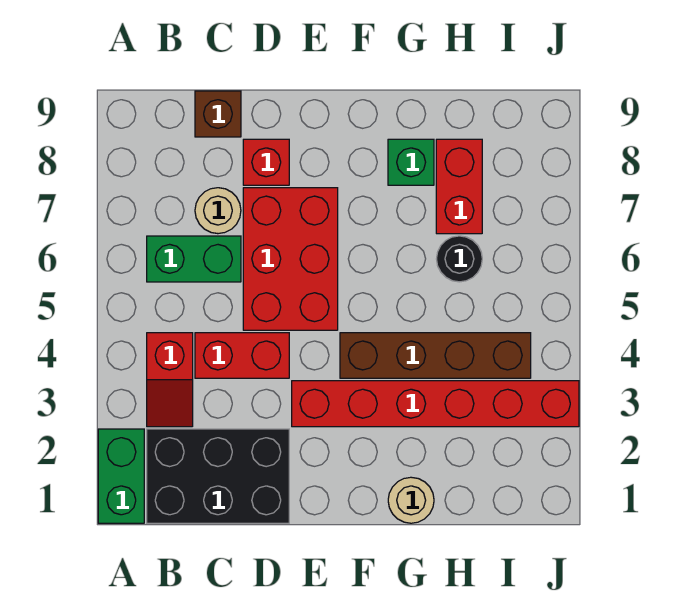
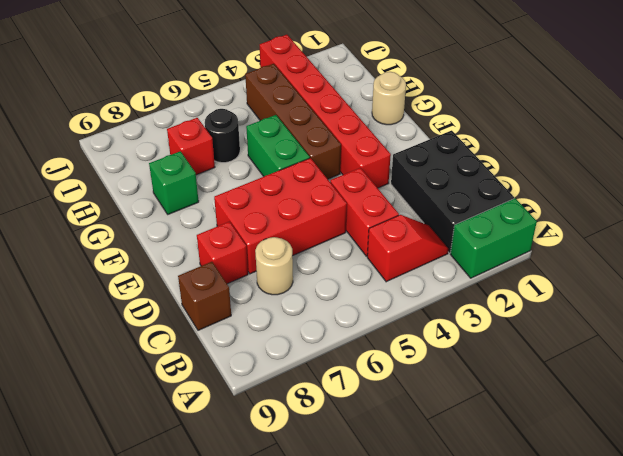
green 1x2 brick [147,236,241,282] -> green 1x2 brick moved to [246,115,310,176]
red 1x2 brick [436,139,482,234] -> red 1x1 brick [167,118,215,175]

